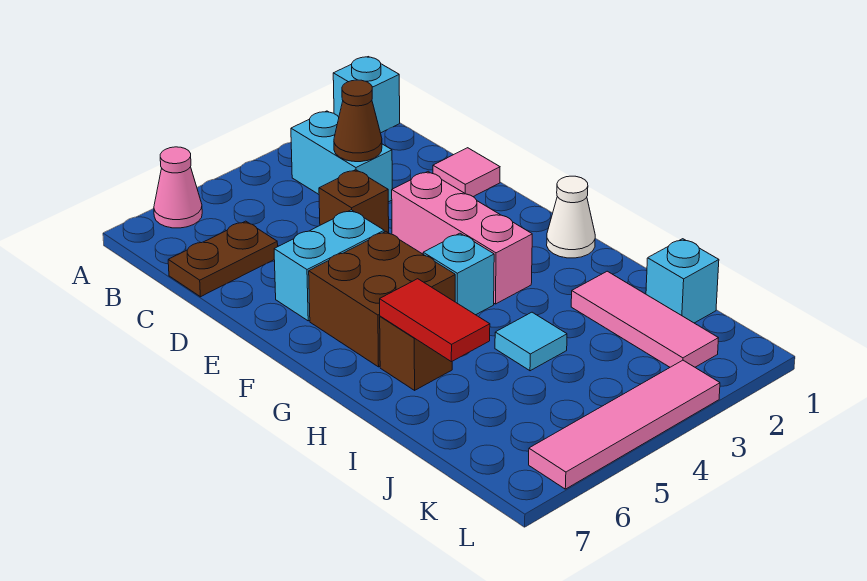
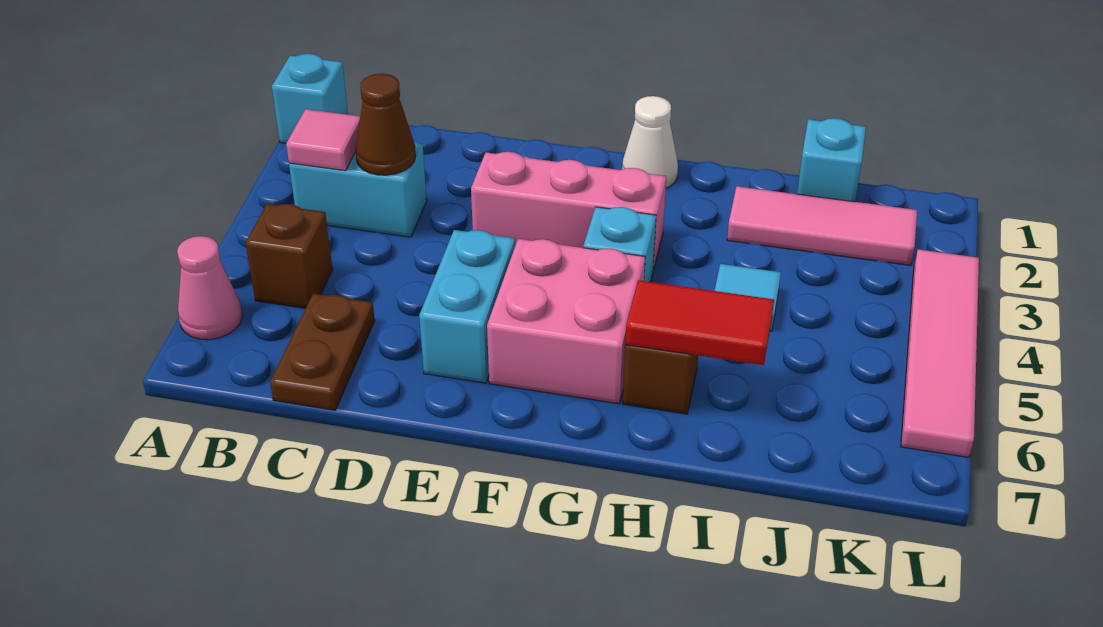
pink 1x1 tile [433,148,500,197] -> pink 1x1 tile moved to [286,109,360,171]
brown 1x1 brick [319,170,389,233] -> brown 1x1 brick moved to [245,204,332,308]
brown 2x2 brick [309,232,455,367] -> pink 2x2 brick [487,239,645,404]

